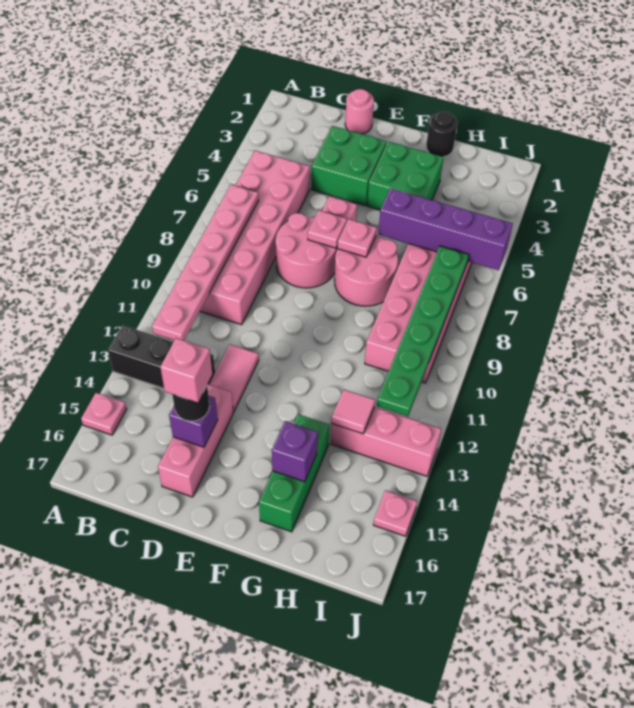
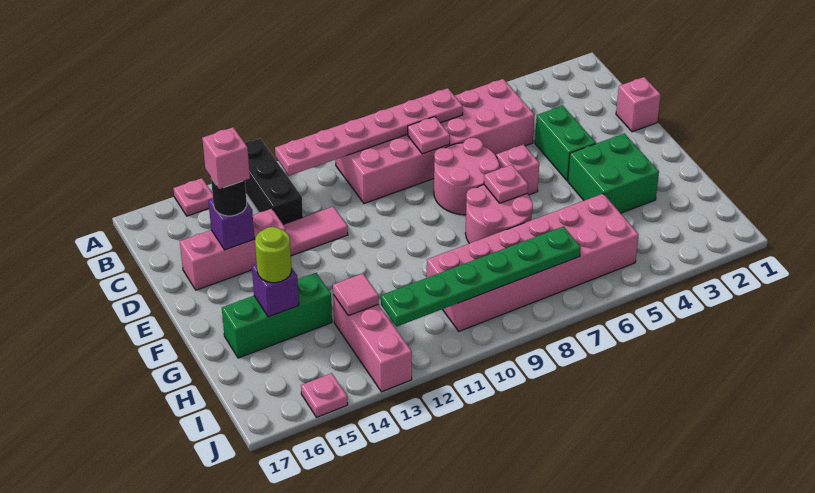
pink 1x1 round brick [345,89,374,134] -> pink 1x1 brick [616,77,661,132]
green 2x2 brick [311,126,387,206] -> green 1x2 brick [535,106,596,181]
pink 1x1 plate [308,210,347,248] -> pink 1x1 plate moved to [408,117,450,154]
black 1x1 round brick [426,112,457,157] -> none
purple 1x4 brick [378,188,513,270] -> none
none -> lime 1x1 round brick [255,227,291,283]

